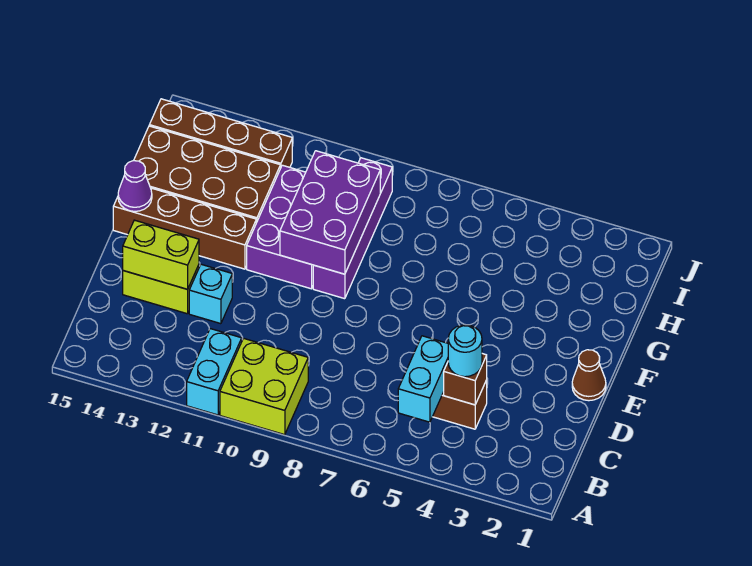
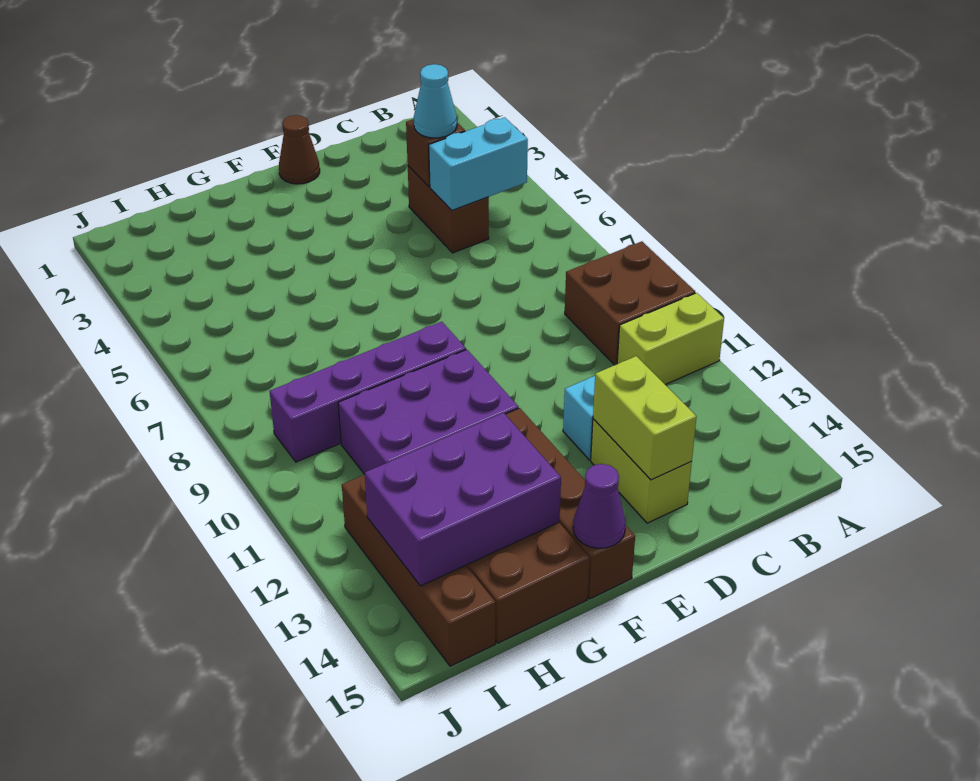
lime 2x2 brick [220,338,308,435] -> brown 2x2 brick [565,241,695,365]
cyan 1x2 brick [187,329,242,415] -> lime 1x2 brick [617,293,724,385]
cyan 1x1 round brick [448,325,482,377] -> cyan 1x1 cone [414,64,457,138]
purple 2x3 brick [280,151,380,274] -> purple 2x3 brick moved to [365,413,561,586]

